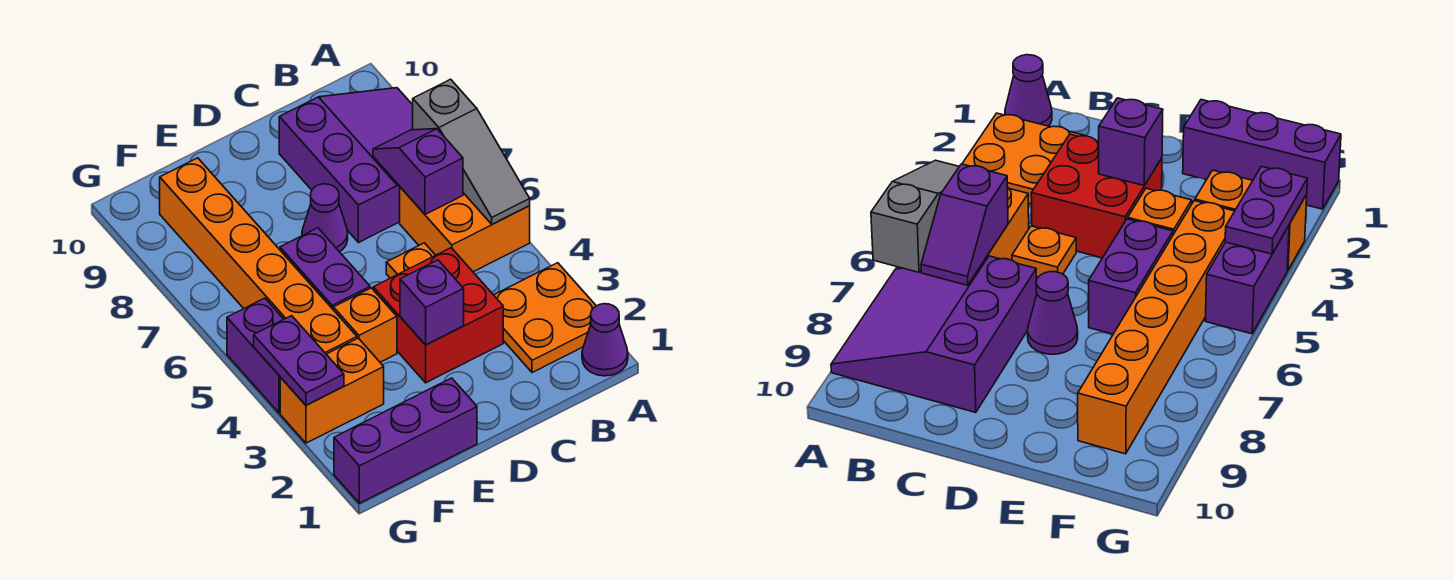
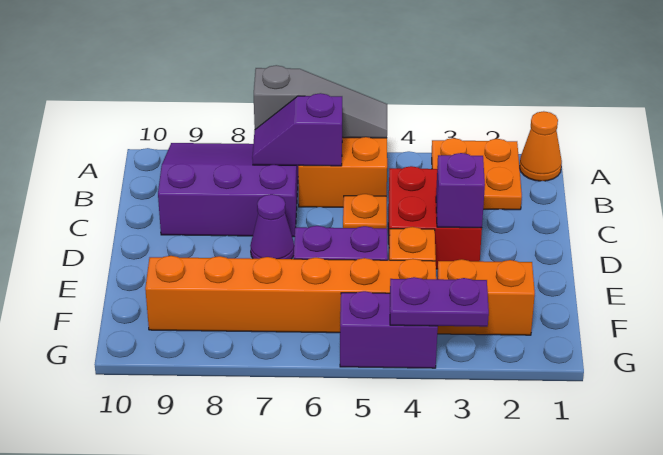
purple 1x1 cone [582,304,628,376] -> orange 1x1 cone [519,111,562,181]
purple 1x3 brick [334,378,477,503] -> none
orange 1x2 brick [280,338,384,443] -> orange 1x2 brick turned to [437,259,535,335]

